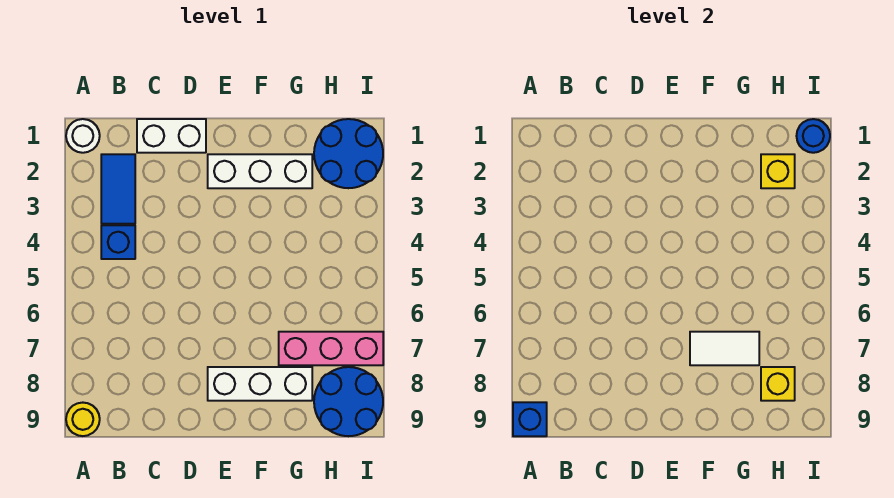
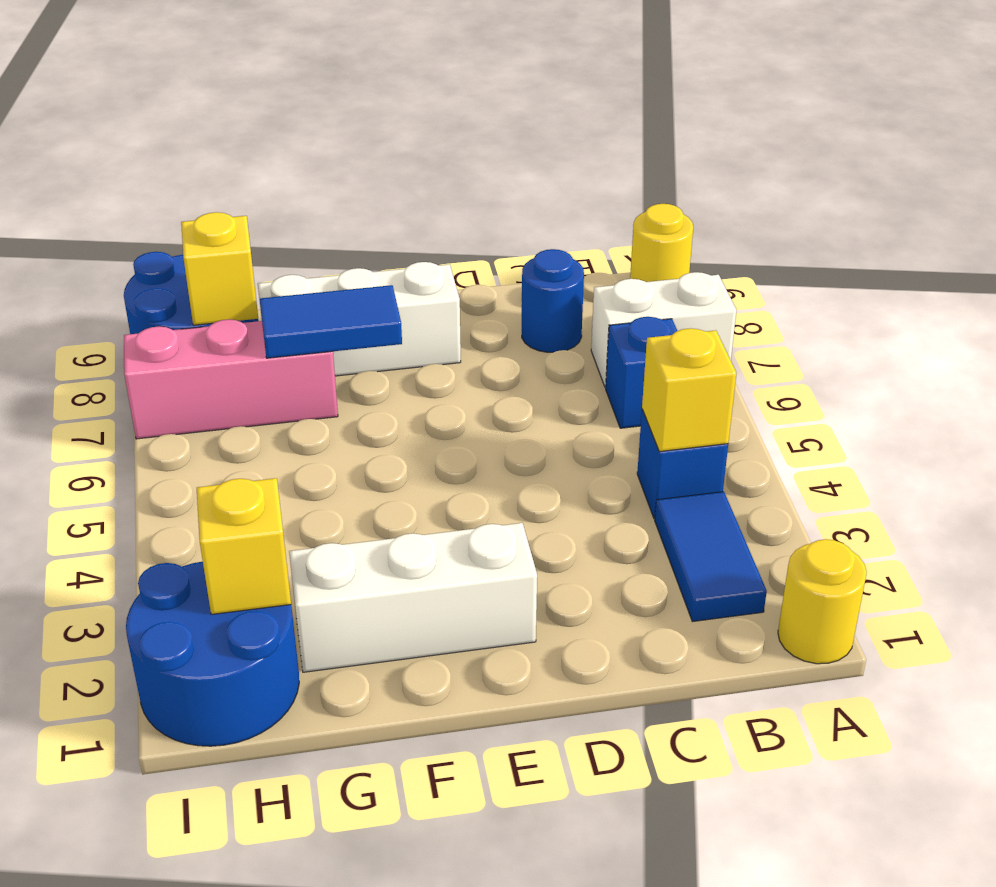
white 1x1 round brick [66,119,100,153] -> yellow 1x1 round brick [778,539,867,664]
blue 1x1 brick [513,402,547,436] -> blue 1x1 brick moved to [606,317,677,428]
none -> yellow 1x1 brick [642,328,736,452]
white 1x2 brick [137,119,206,153] -> white 1x2 brick moved to [591,272,736,387]
white 1x2 tile [690,332,759,365] -> blue 1x2 tile [259,285,402,358]
blue 1x1 round brick [797,119,830,153] -> blue 1x1 round brick moved to [522,249,584,352]

